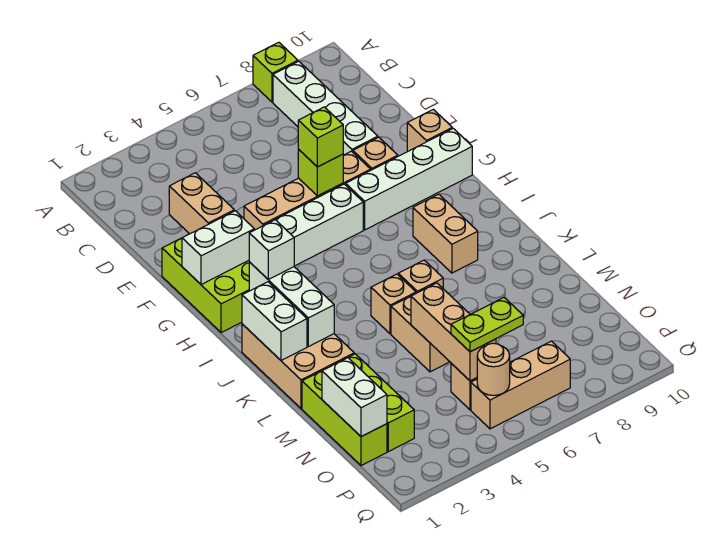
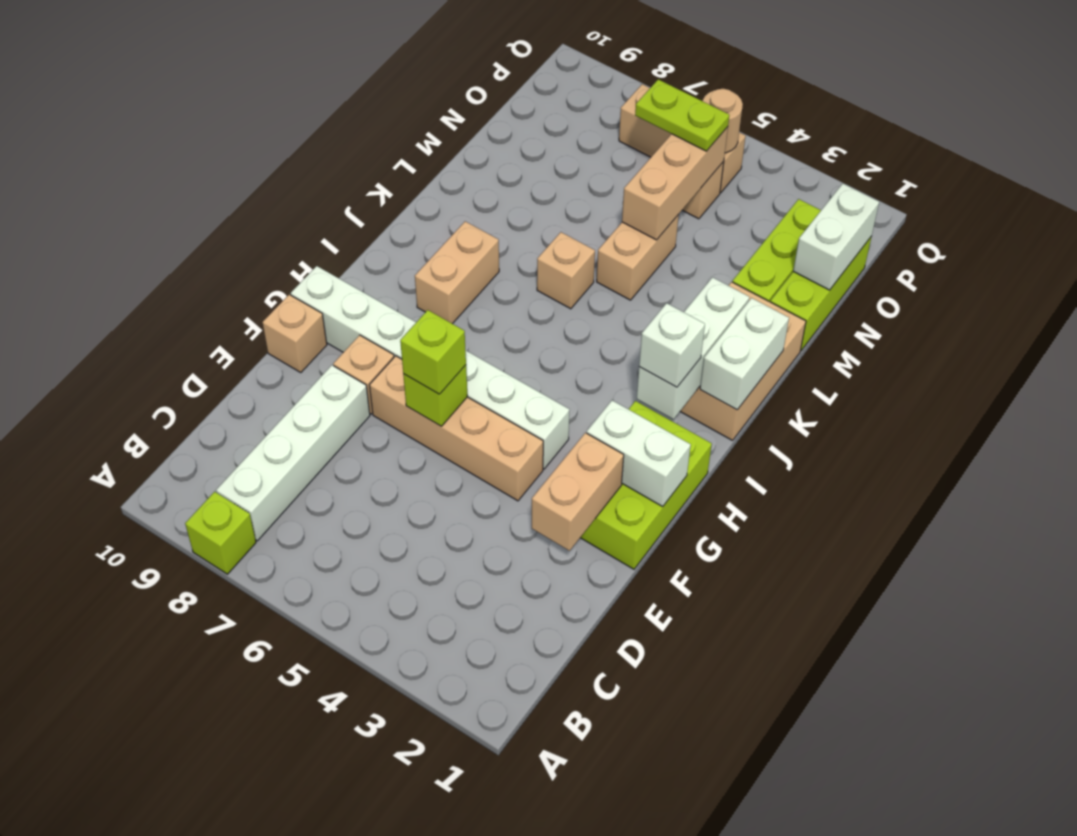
tan 1x1 brick [371,274,416,334] -> none

